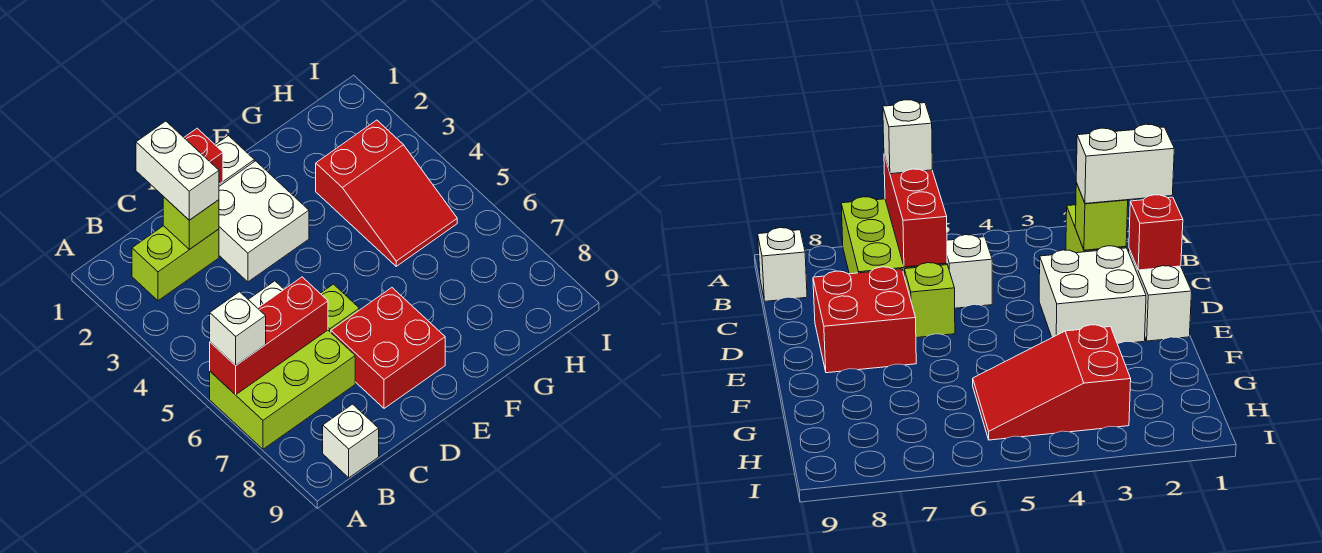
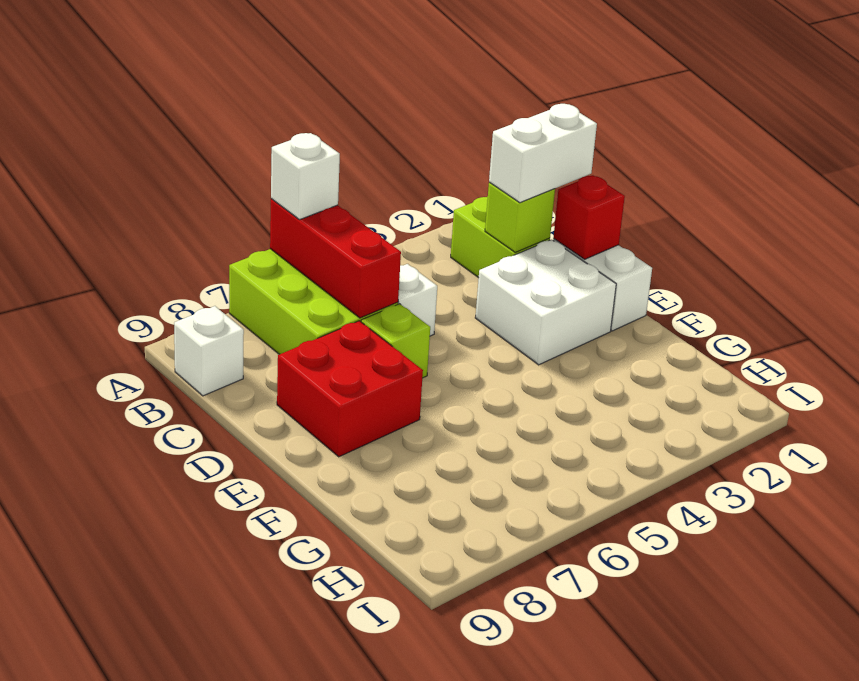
red 2x3 slope [316,120,457,266] -> none

